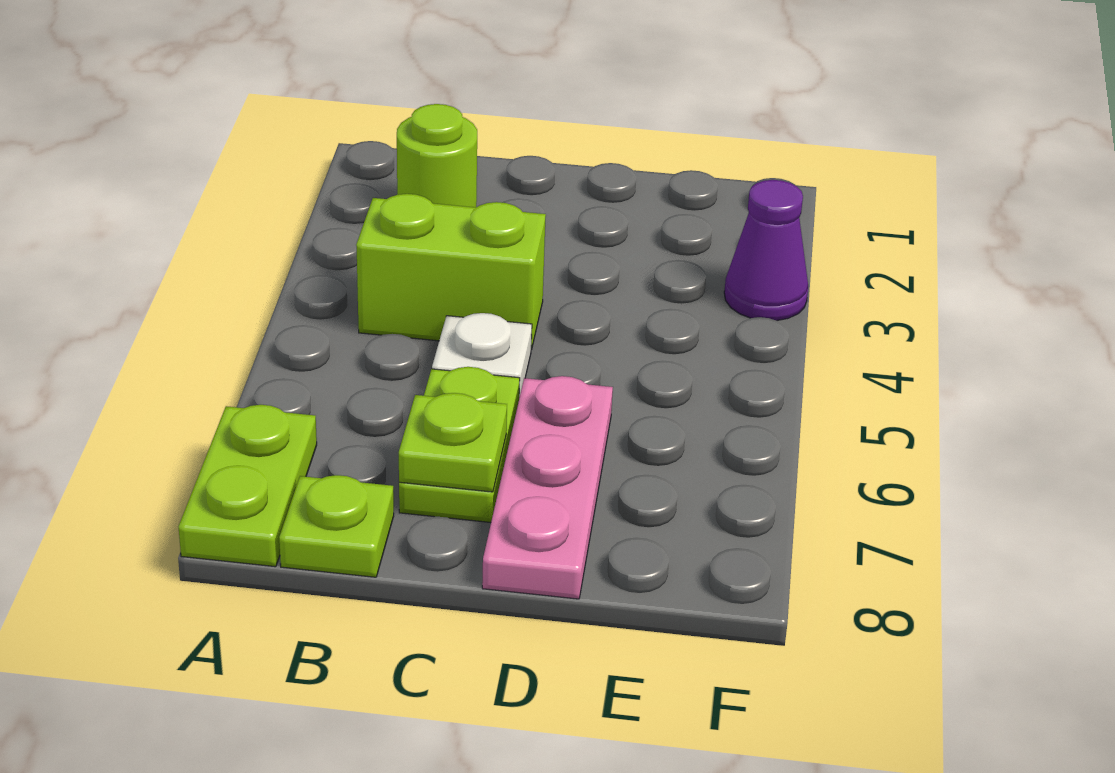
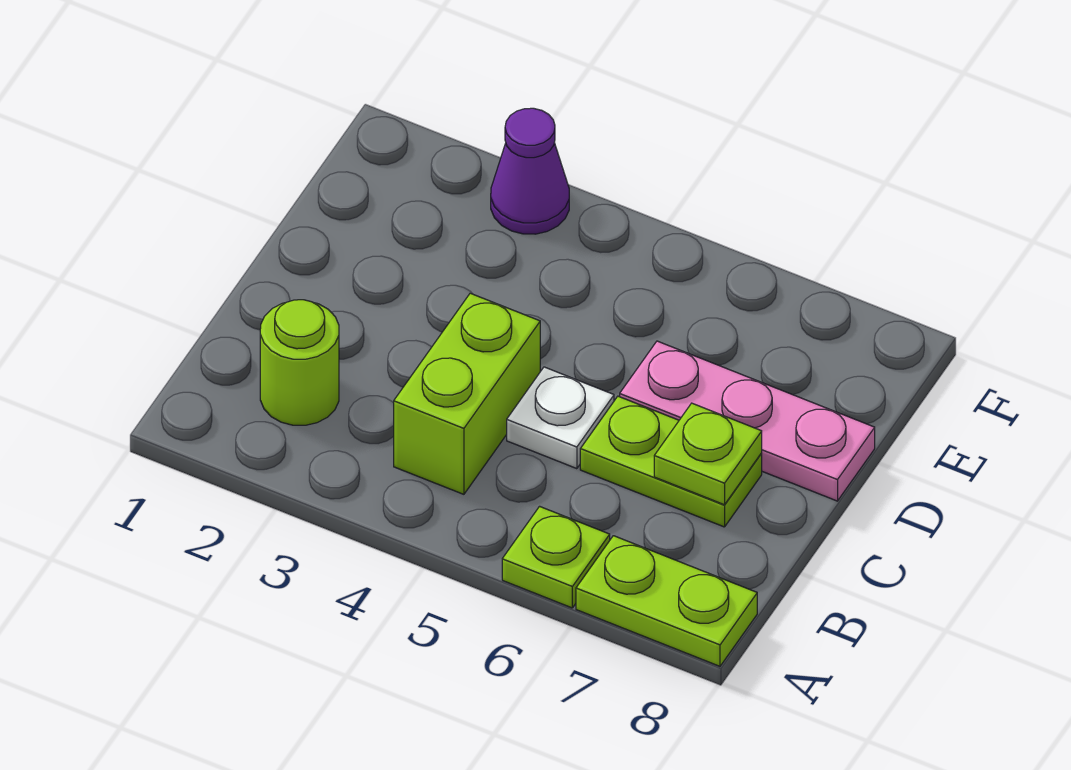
lime 1x1 plate [279,475,394,577] -> lime 1x1 plate moved to [502,506,610,608]

